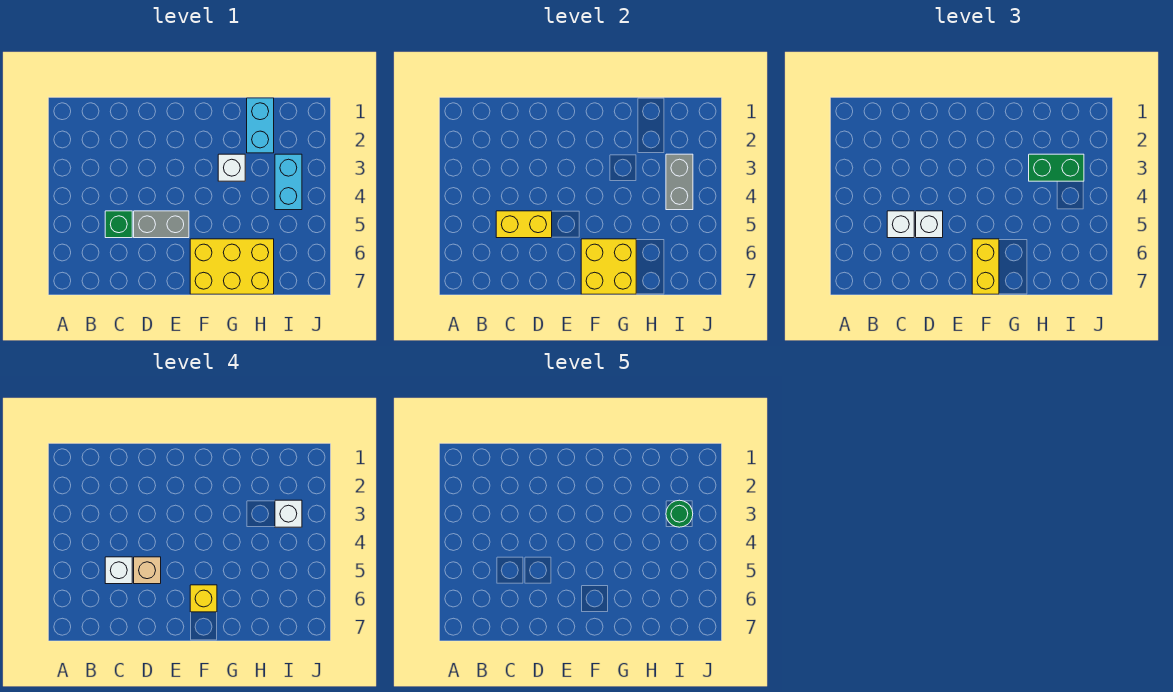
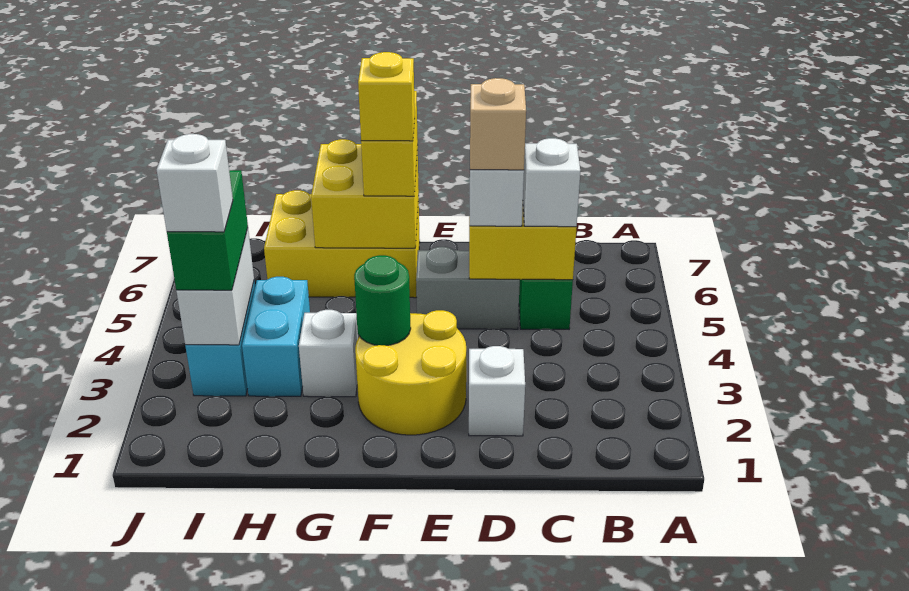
white 1x1 brick [105,557,132,584] -> white 1x1 brick moved to [469,346,525,436]
none -> yellow 2x2 round brick [355,310,466,435]
cyan 1x2 brick [247,98,274,153] -> cyan 1x2 brick moved to [242,277,310,396]
green 1x2 brick [1029,154,1084,181] -> green 1x2 brick turned to [167,170,248,290]
grey 1x2 brick [666,154,693,210] -> white 1x2 brick [176,228,254,345]
green 1x1 round brick [666,500,693,527] -> green 1x1 round brick moved to [354,255,411,345]

